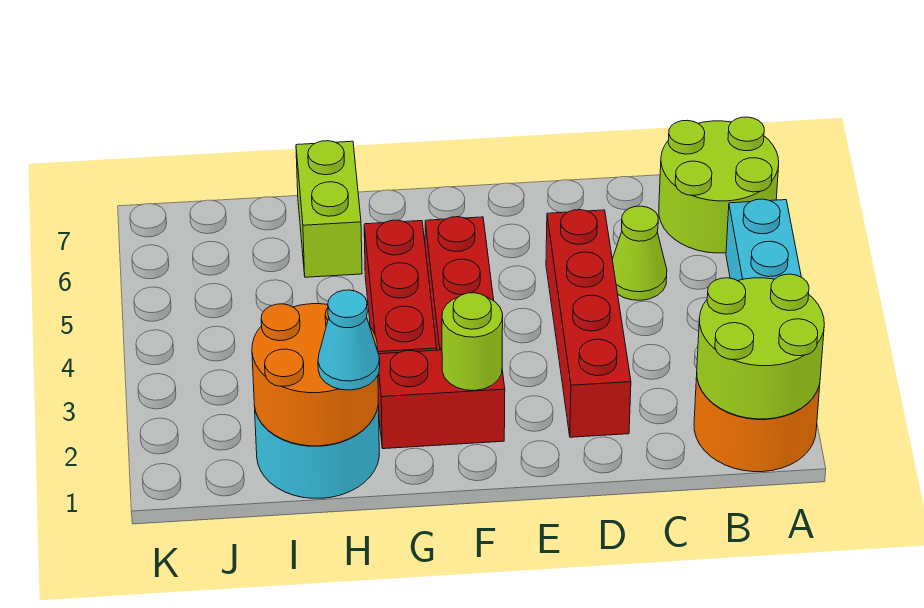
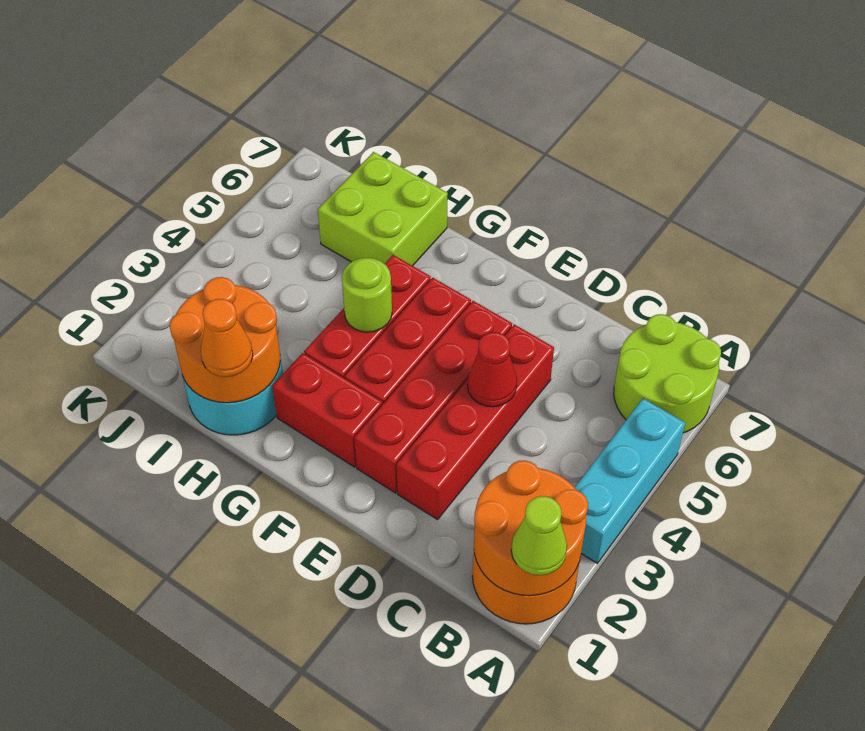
lime 2x2 round brick [697,274,824,419] -> orange 2x2 round brick [474,460,588,596]
lime 1x1 cone [612,206,667,300] -> lime 1x1 cone moved to [511,496,567,575]
none -> red 1x1 cone [467,332,517,407]
none -> red 1x4 brick [354,301,512,493]
lime 1x1 round brick [442,293,503,391] -> lime 1x1 round brick moved to [342,258,392,332]
cyan 1x1 cone [318,290,380,390] -> orange 1x1 cone [201,299,253,377]
lime 1x2 brick [296,141,362,277] -> lime 2x2 brick [318,152,448,266]

